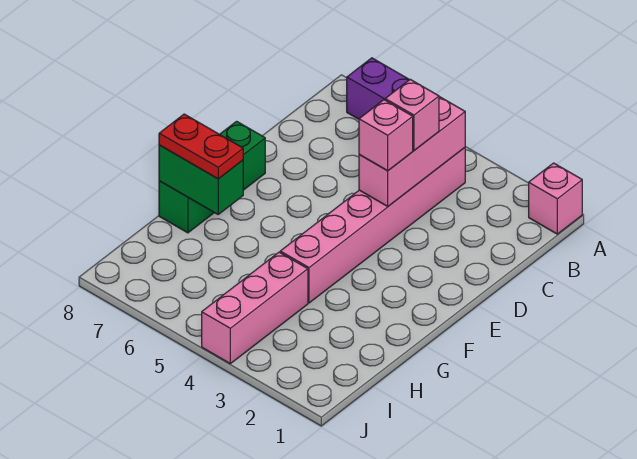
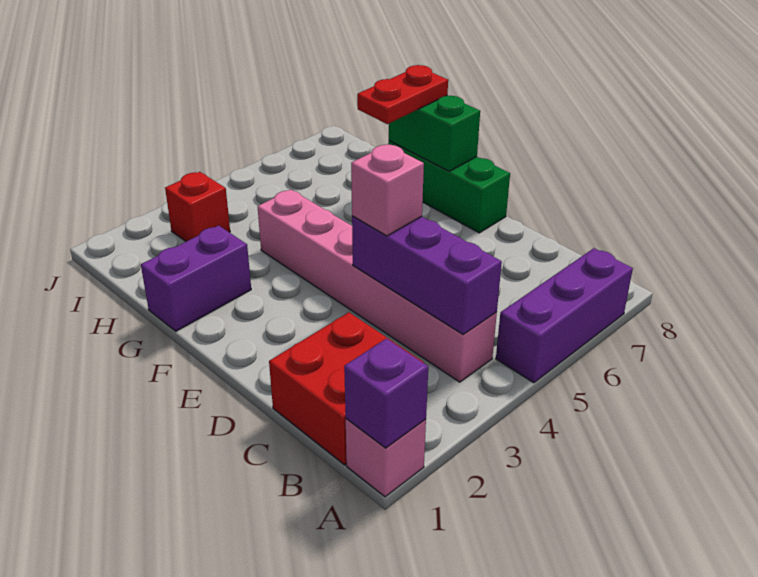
none -> purple 1x1 brick [344,339,428,448]
none -> red 2x2 brick [269,312,424,465]
pink 1x3 brick [359,97,465,206] -> purple 1x3 brick [352,216,502,335]
pink 1x1 brick [385,79,439,150] -> none
none -> purple 1x2 brick [141,225,251,331]
green 1x2 brick [159,145,243,214] -> green 1x2 brick turned to [389,96,480,171]
pink 1x3 brick [202,252,308,364] -> none
none -> red 1x1 brick [165,172,230,241]

